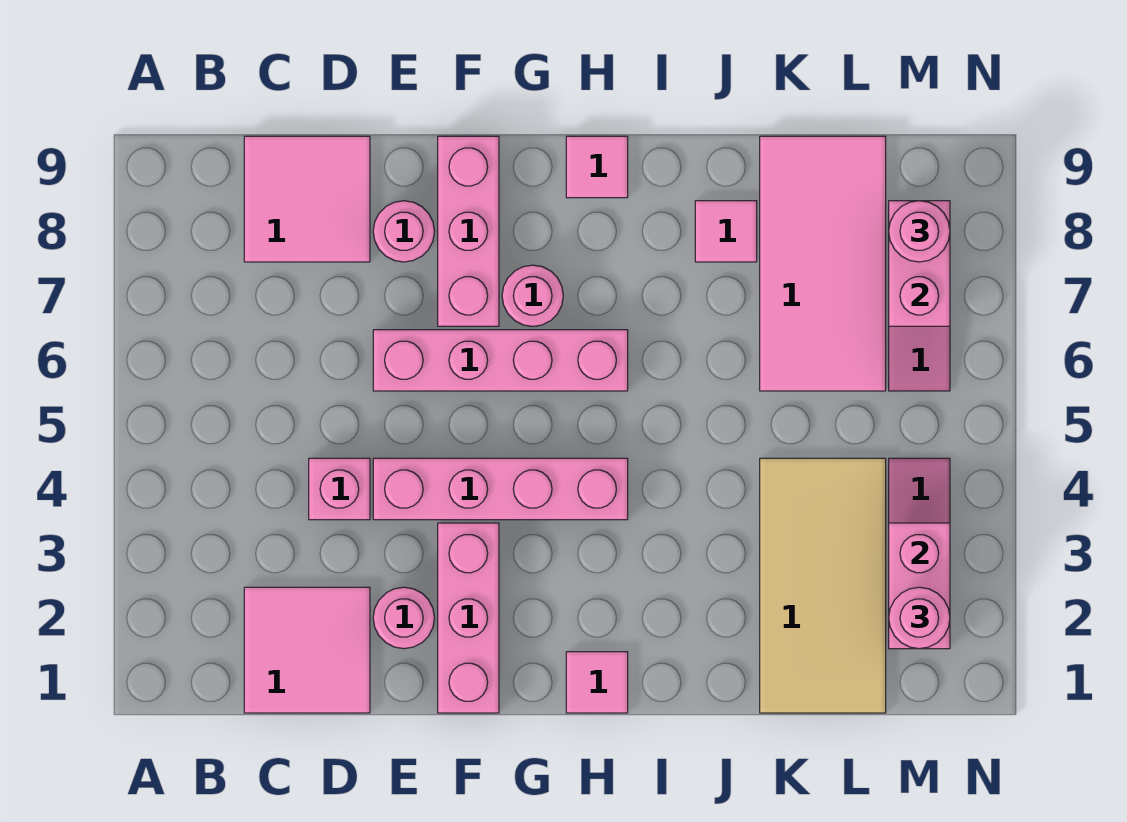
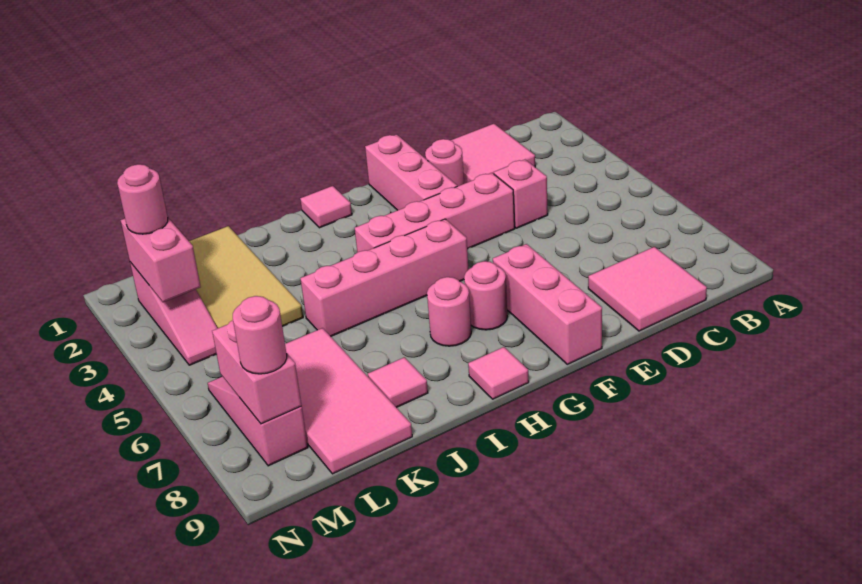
pink 1x4 brick [373,330,628,391] -> pink 1x4 brick moved to [300,219,469,336]
pink 1x1 round brick [373,201,435,262] -> pink 1x1 round brick moved to [427,277,471,346]

